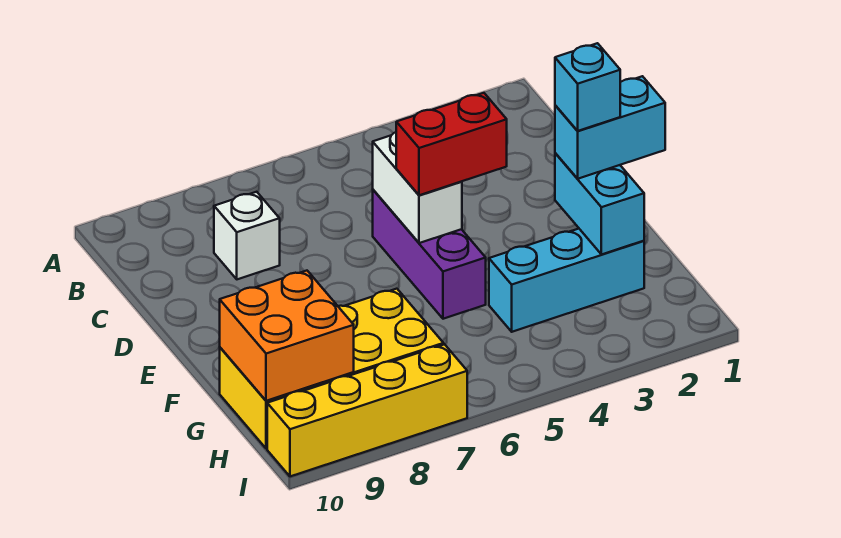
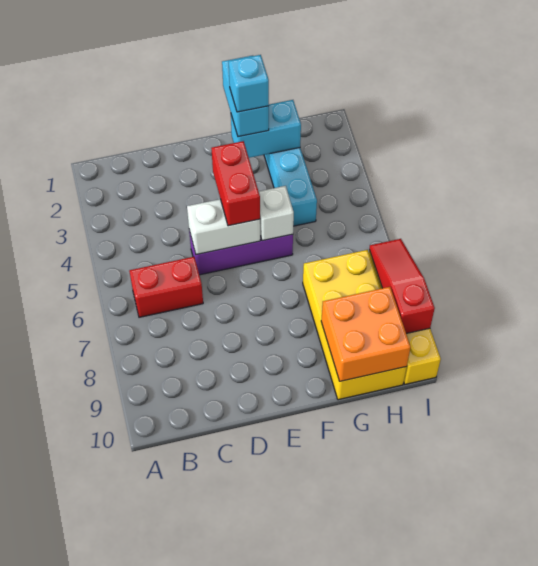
none -> red 1x2 brick [129,257,203,317]
white 1x1 brick [214,192,280,279] -> white 1x1 brick moved to [259,186,294,241]
none -> red 1x3 slope [369,239,435,334]

